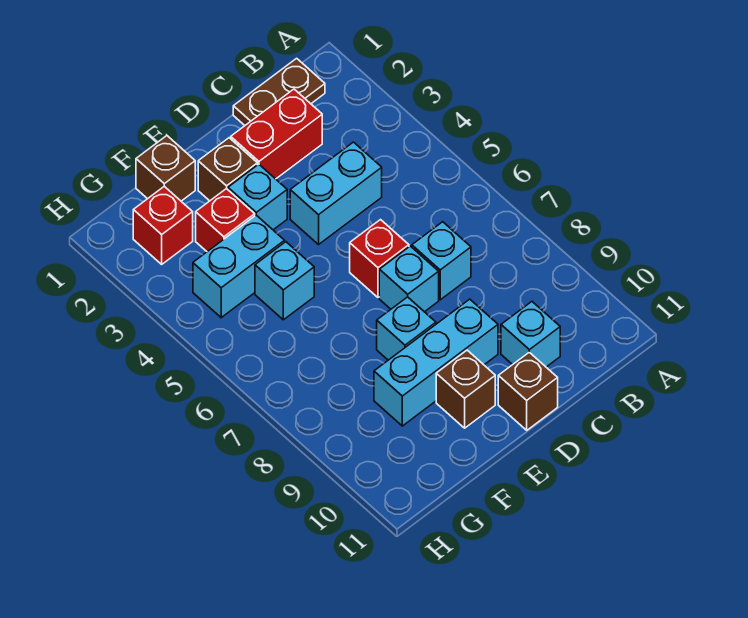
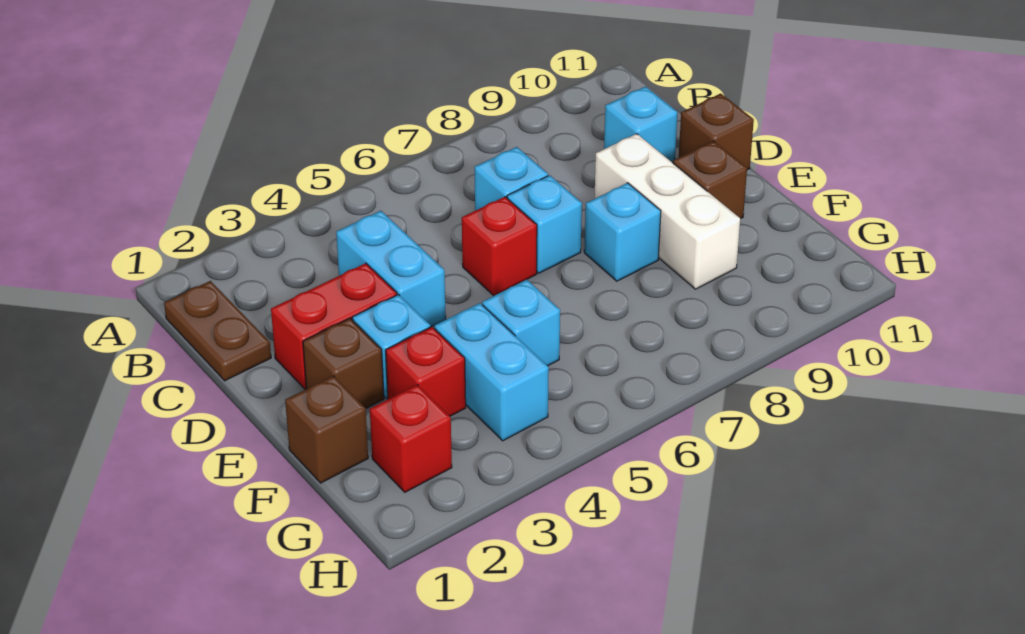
red 1x2 brick [231,89,322,179] -> red 1x2 brick turned to [271,263,397,389]
cyan 1x3 brick [374,299,498,426] -> white 1x3 brick [594,134,740,289]

